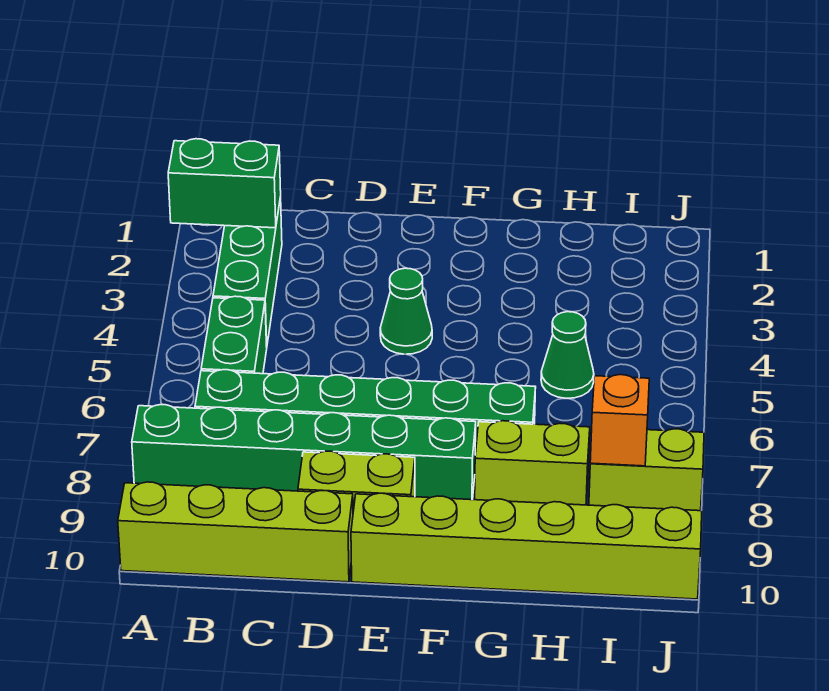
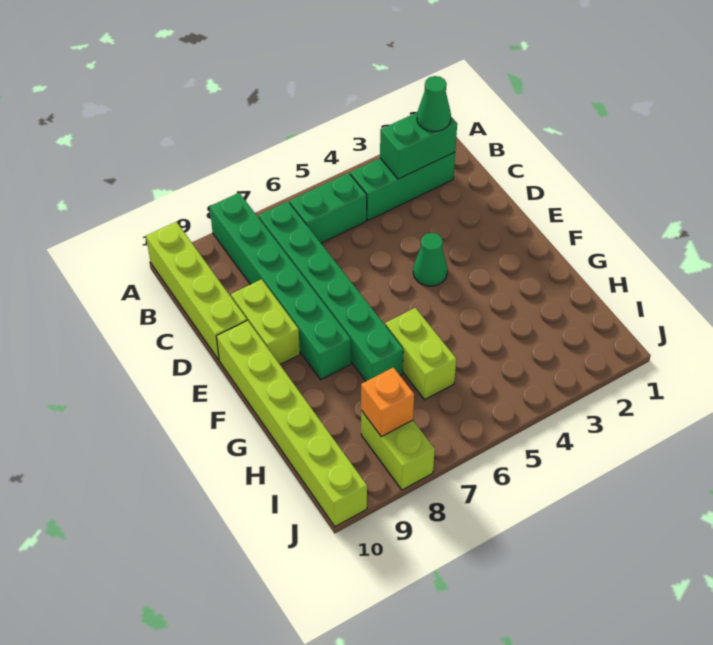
green 1x2 brick [168,139,281,228] -> green 1x2 brick turned to [380,113,457,179]
lime 1x2 brick [475,421,590,505] -> lime 1x2 brick moved to [385,308,456,400]
green 1x1 cone [541,312,594,398] -> green 1x1 cone moved to [417,76,451,132]

